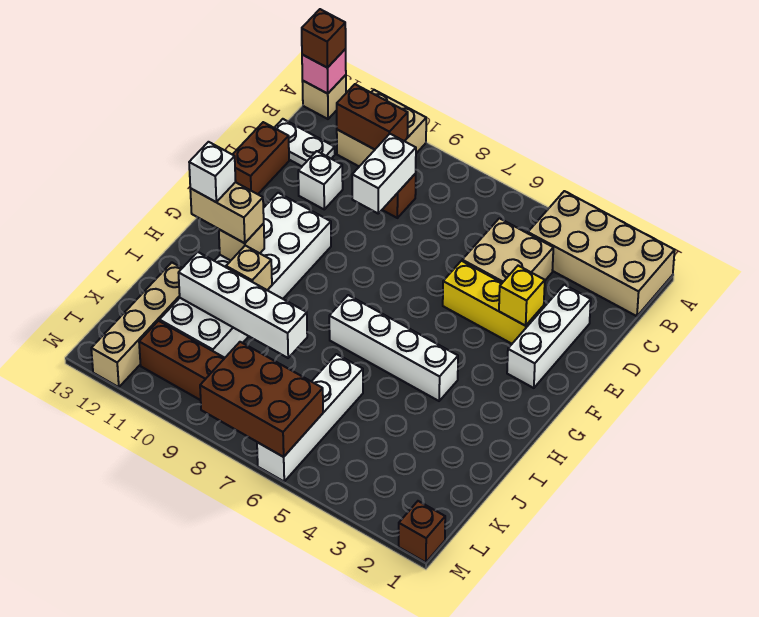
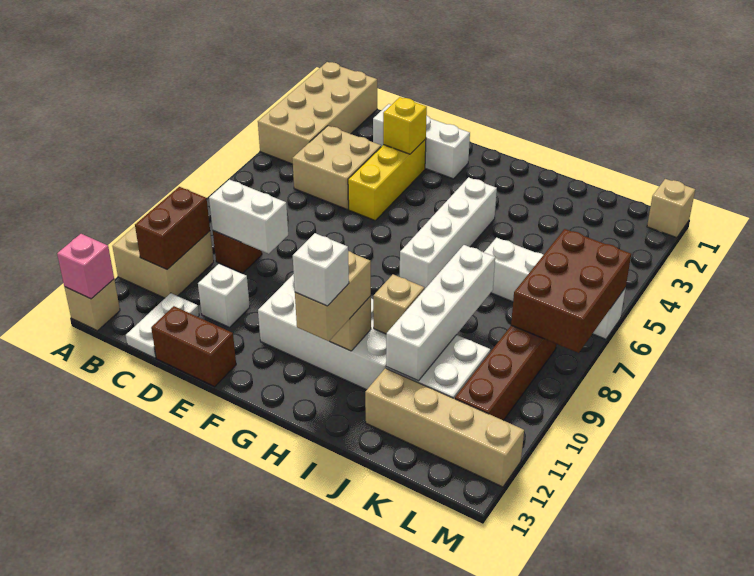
brown 1x1 brick [302,9,346,68] -> none
brown 1x1 brick [399,501,445,562] -> tan 1x1 brick [647,179,695,238]

